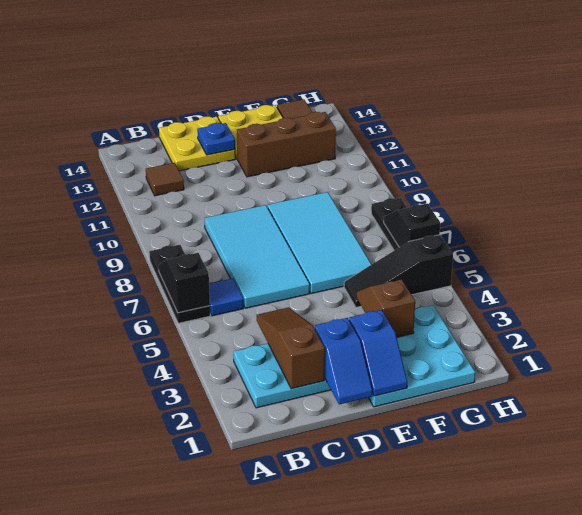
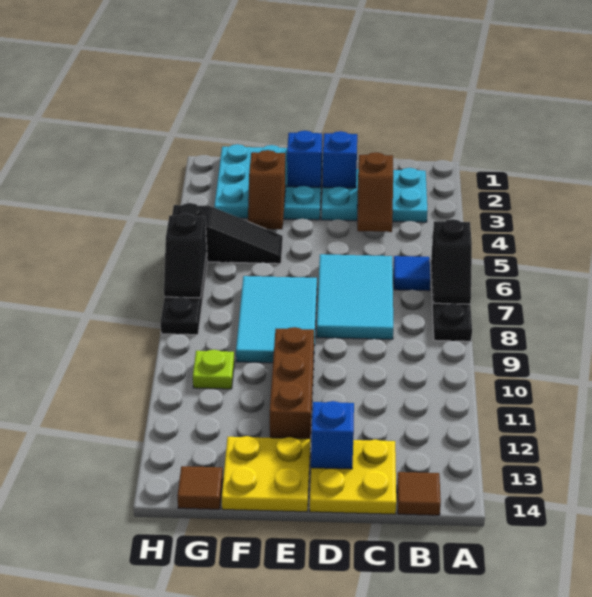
brown 1x1 tile [146,163,184,196] -> brown 1x1 tile moved to [397,472,441,515]
brown 1x3 slope [257,307,325,389] -> brown 1x2 slope [357,152,393,232]
cyan 2x4 tile [205,205,310,308] -> cyan 2x3 tile [317,254,393,339]
blue 1x1 plate [197,123,235,155] -> blue 1x1 brick [311,401,354,469]
cyan 2x4 tile [268,192,372,294] -> cyan 2x3 tile [236,276,317,363]
brown 1x3 brick [237,112,336,177] -> brown 1x3 brick turned to [270,327,314,442]
none -> lime 1x1 plate [193,350,234,389]

